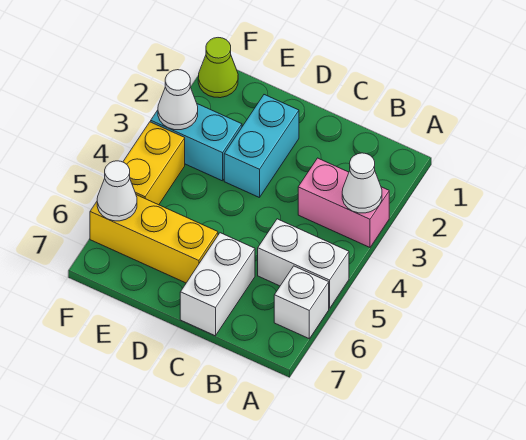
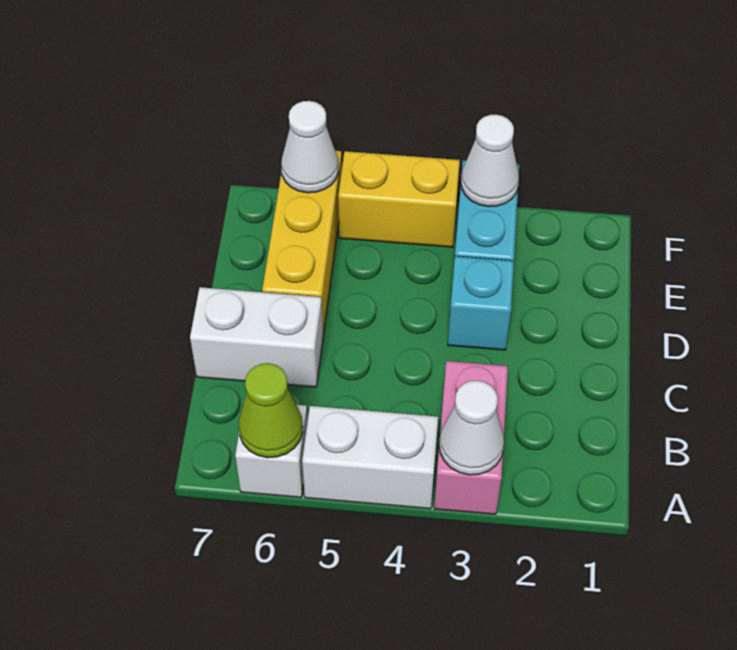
white 1x2 brick [258,219,349,308] -> white 1x2 brick turned to [302,406,438,509]
cyan 1x2 brick [224,95,299,198] -> cyan 1x1 brick [448,256,514,350]
lime 1x1 cone [198,38,238,98] -> lime 1x1 cone moved to [239,363,303,458]

